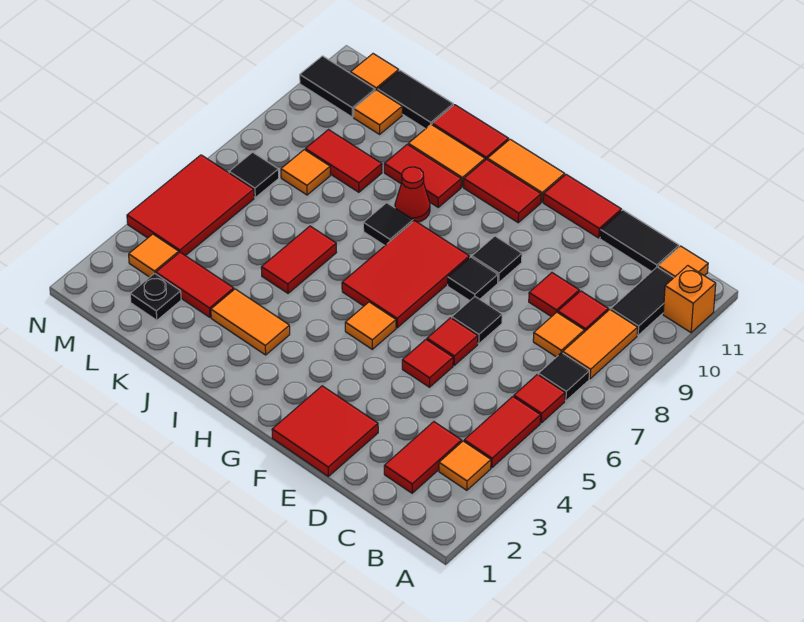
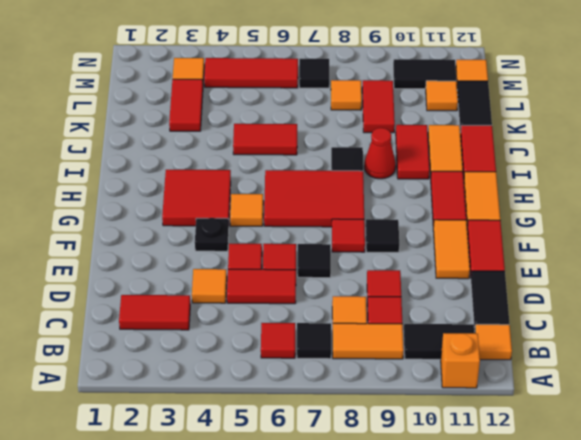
orange 1x1 tile [439,441,491,490] -> orange 1x1 tile moved to [192,269,227,303]
red 1x2 tile [464,397,541,468] -> red 1x2 tile moved to [227,269,296,304]
red 2x2 tile [272,386,378,476] -> red 2x2 tile moved to [162,170,231,226]
black 1x1 tile [448,257,498,301] -> red 1x1 tile [332,219,365,252]
orange 1x2 tile [211,289,290,355] -> orange 1x2 tile moved to [433,220,470,279]
black 1x1 plate [130,273,181,320] -> black 1x1 plate moved to [195,218,229,251]
red 2x3 tile [127,155,254,256] -> red 1x3 tile [204,58,298,88]
black 1x2 tile [300,56,375,117] -> black 1x2 tile turned to [393,59,456,89]

